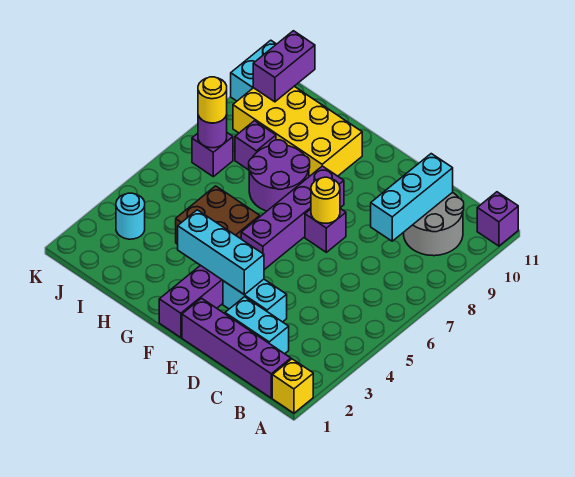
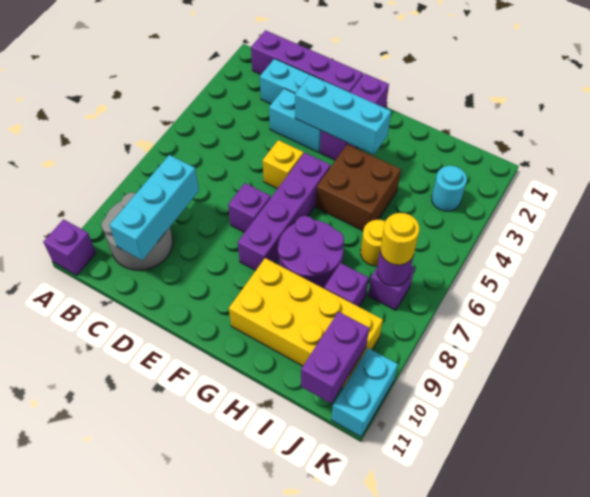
yellow 1x1 brick [272,359,313,413] -> yellow 1x1 brick moved to [263,140,304,189]
yellow 1x1 round brick [311,177,340,223] -> yellow 1x1 round brick moved to [361,220,385,266]

